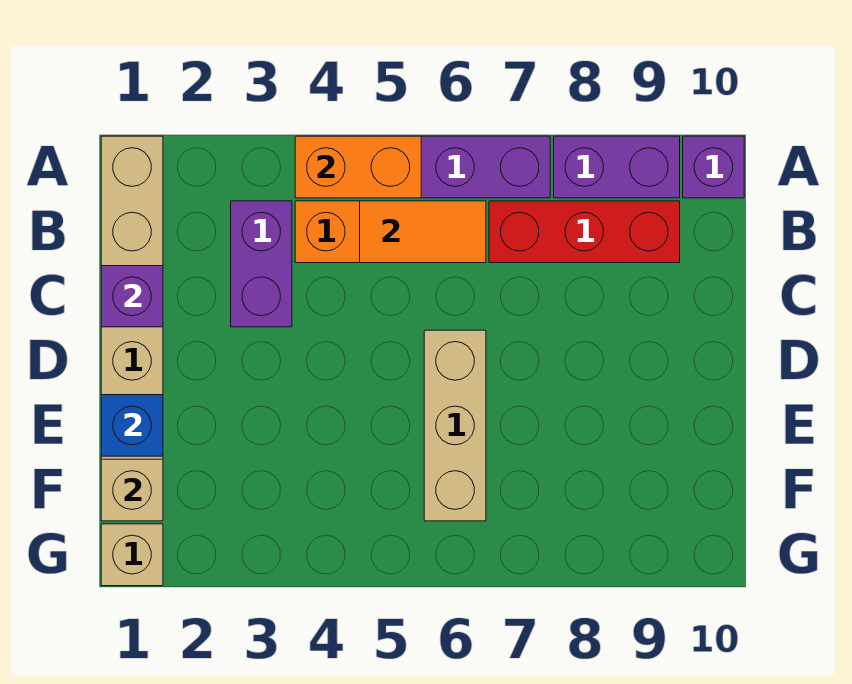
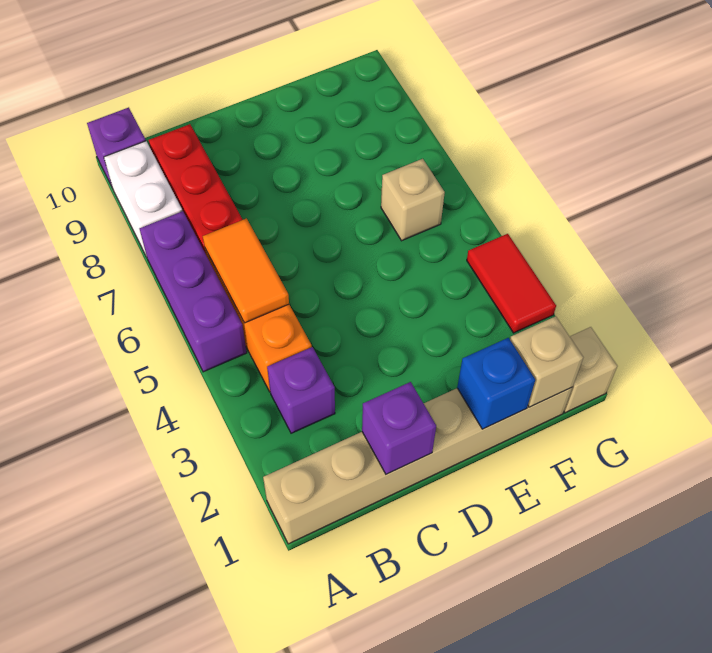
orange 1x2 brick [295,136,421,198] -> none
purple 1x2 brick [554,136,680,198] -> white 1x2 brick [104,141,182,257]
purple 1x2 brick [231,201,292,327] -> purple 1x1 brick [267,347,335,433]
tan 1x3 brick [424,330,486,521] -> tan 1x1 brick [381,159,445,241]
none -> red 1x2 tile [467,234,556,333]

